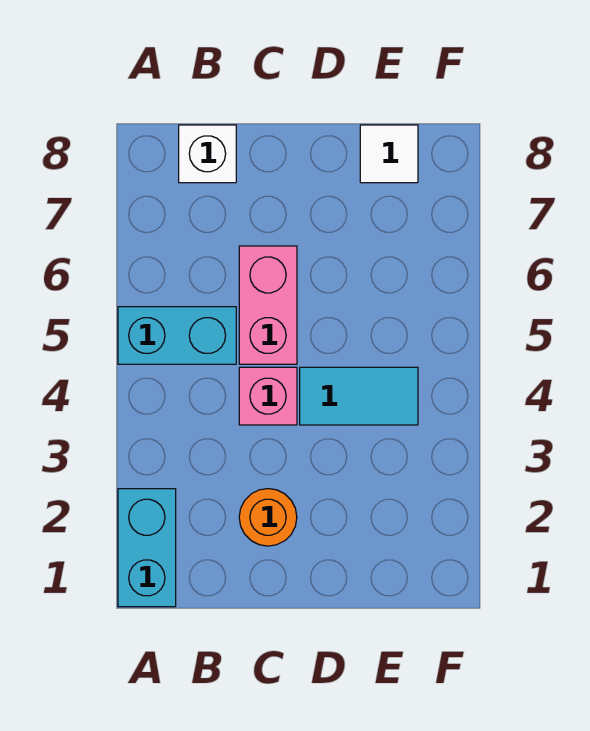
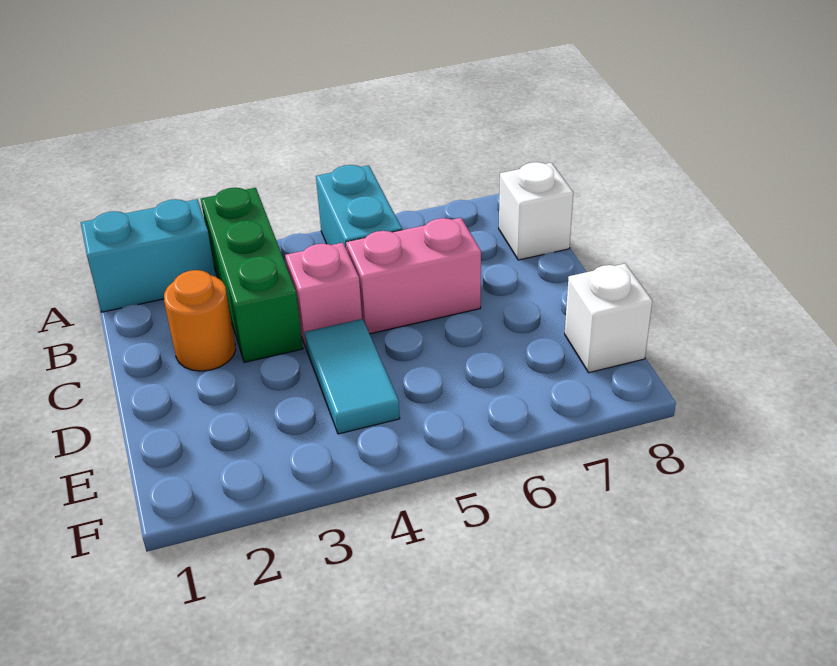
none -> green 1x3 brick [201,188,303,362]
white 1x1 tile [360,125,418,183] -> white 1x1 brick [565,264,652,373]

